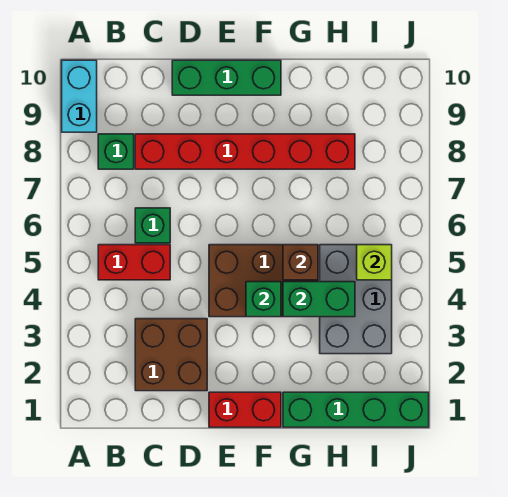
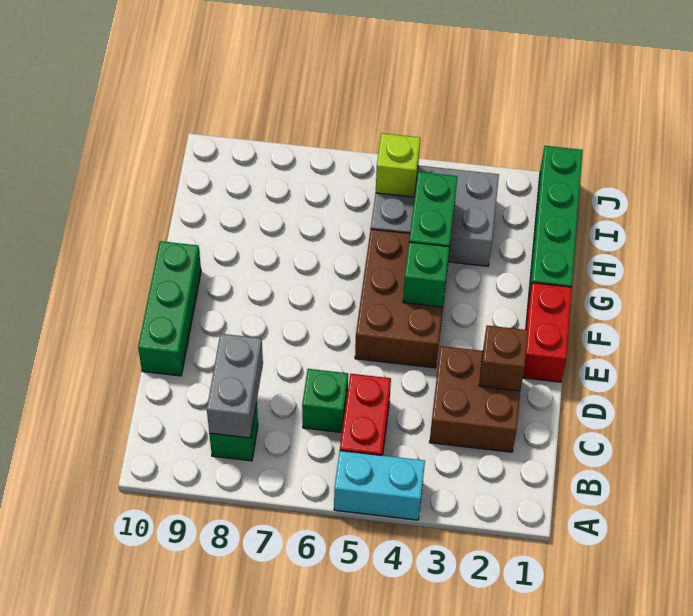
cyan 1x2 brick [62,60,97,132] -> cyan 1x2 brick moved to [334,451,425,520]
none -> grey 1x2 brick [207,334,263,438]
red 1x6 brick [135,134,355,169] -> none
brown 1x1 brick [283,245,318,280] -> brown 1x1 brick moved to [479,326,528,391]

